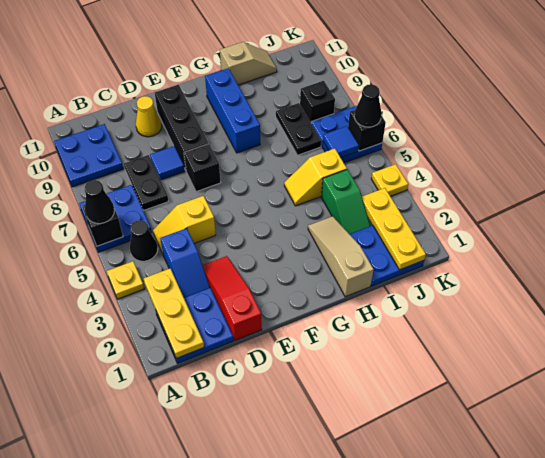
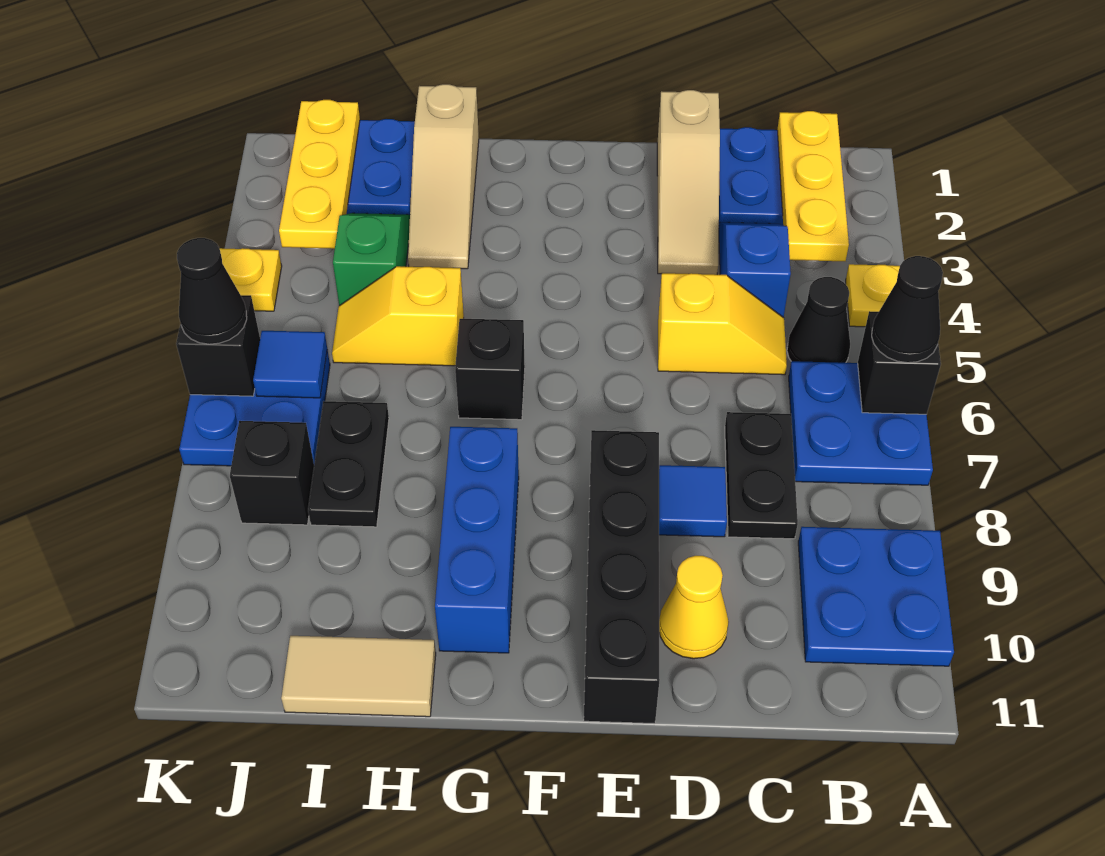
red 1x3 slope [202,256,262,341] -> tan 1x3 slope [657,90,720,275]
black 1x1 brick [184,144,221,192] -> black 1x1 brick moved to [455,319,525,420]
black 1x3 brick [155,85,208,170] -> black 1x4 brick [584,430,660,724]
yellow 1x2 slope [284,149,347,206] -> yellow 1x2 slope turned to [332,266,464,366]
tan 1x2 slope [220,42,277,85] -> tan 1x2 tile [281,636,436,717]

